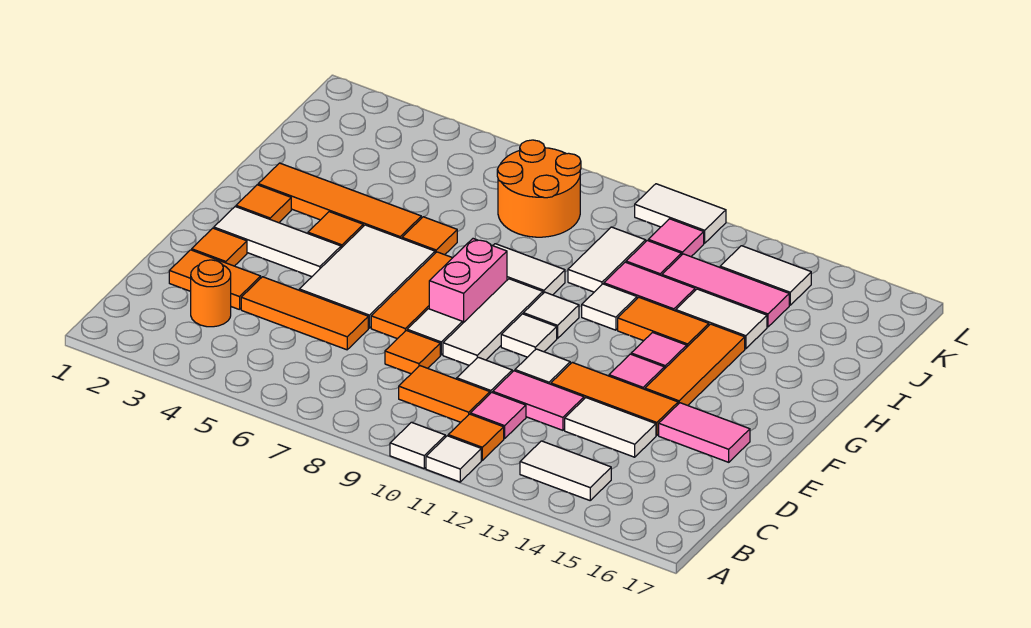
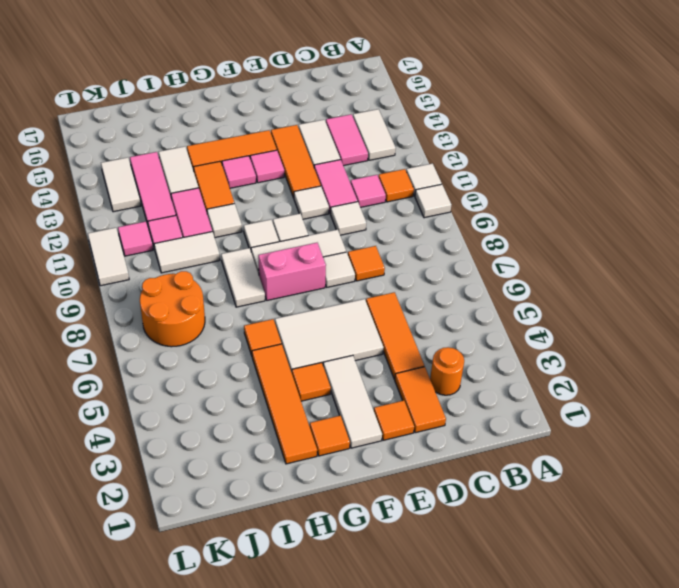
orange 1x2 tile [399,366,490,422] -> none
orange 1x3 tile [371,252,452,339] -> none
pink 1x2 tile [659,403,750,462] -> pink 1x2 tile moved to [326,114,368,166]

